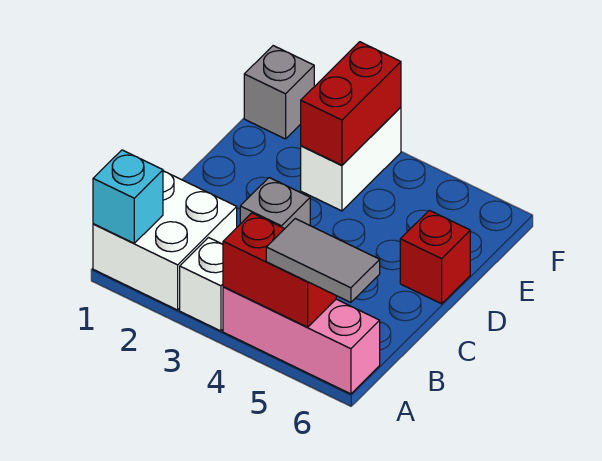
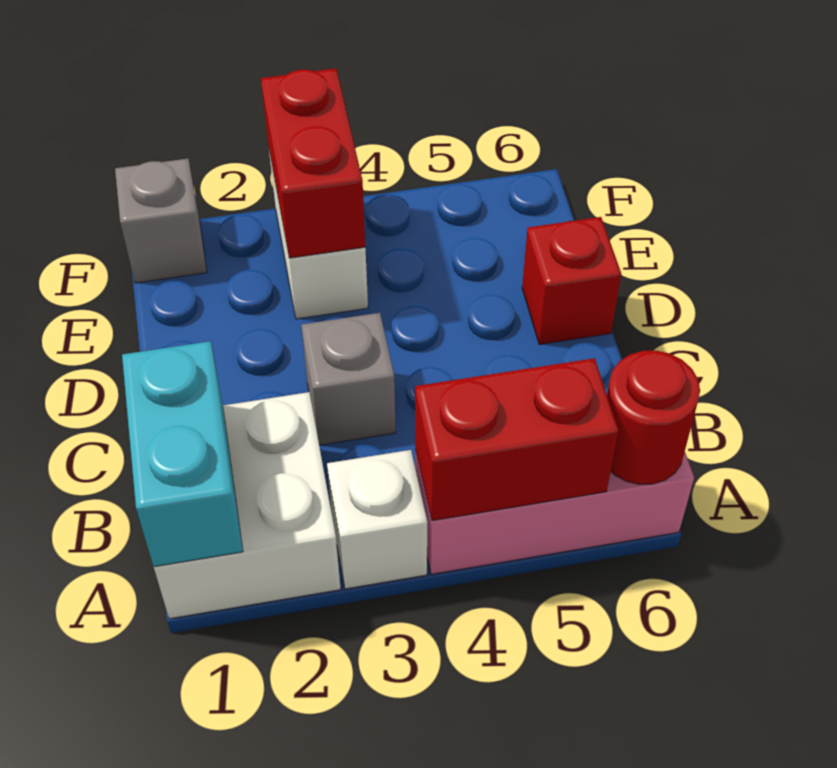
cyan 1x1 brick [93,150,163,243] -> cyan 1x2 brick [122,341,243,567]
grey 1x2 tile [266,219,380,302] -> none
none -> red 1x1 round brick [607,351,700,484]

